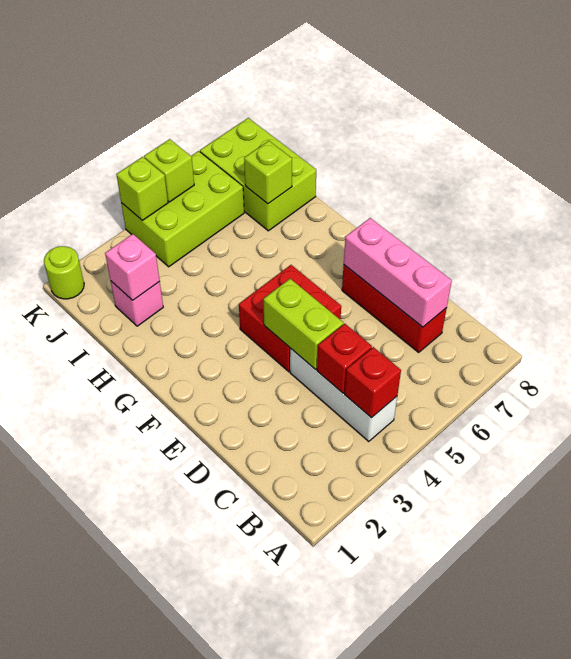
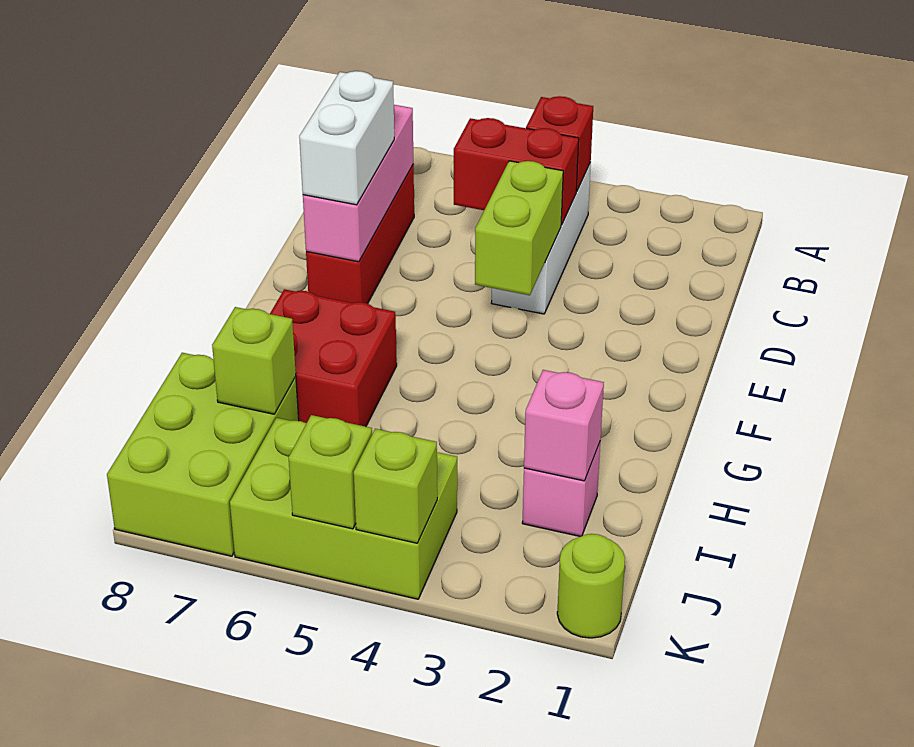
red 1x1 brick [317,324,372,393] -> red 1x2 brick [454,118,579,225]
none -> white 1x2 brick [299,71,394,205]
red 2x2 brick [239,265,341,372] -> red 2x2 brick moved to [270,289,397,427]

